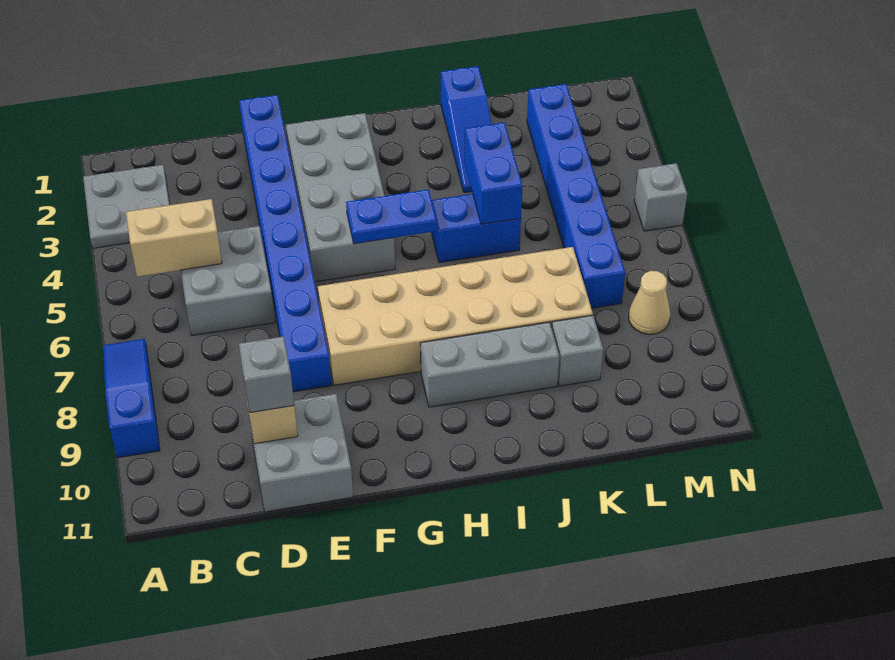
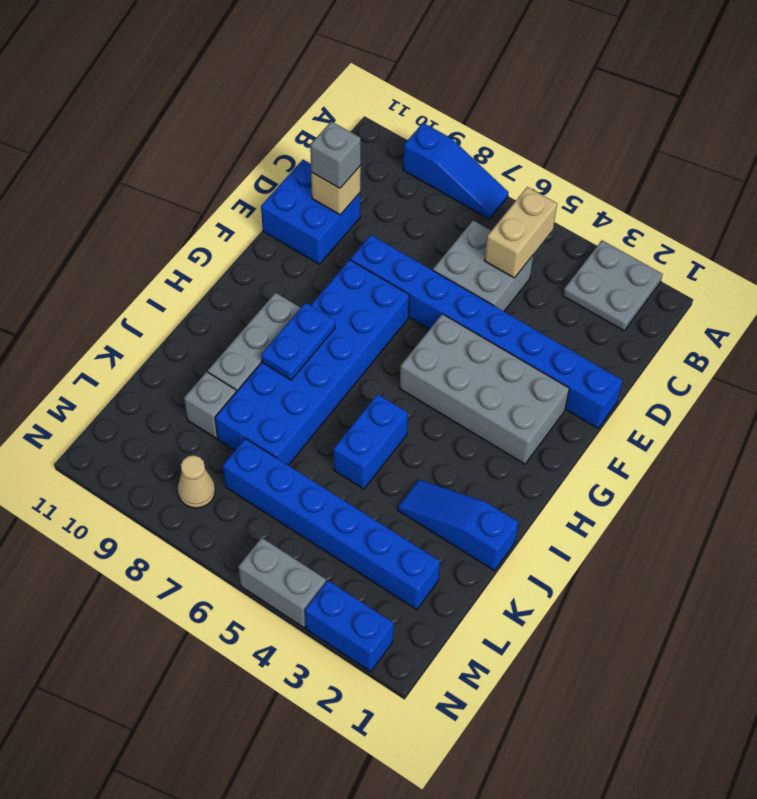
grey 2x2 brick [249,394,353,512] -> blue 2x2 brick [261,160,360,264]
tan 2x6 brick [318,247,593,385] -> blue 2x6 brick [215,260,409,465]
blue 1x2 plate [346,189,437,244] -> blue 1x2 plate moved to [261,303,335,380]
blue 1x2 brick [464,123,523,224] -> blue 1x2 brick moved to [305,581,394,671]
grey 1x1 brick [634,163,687,231] -> grey 1x2 brick [238,538,326,628]

